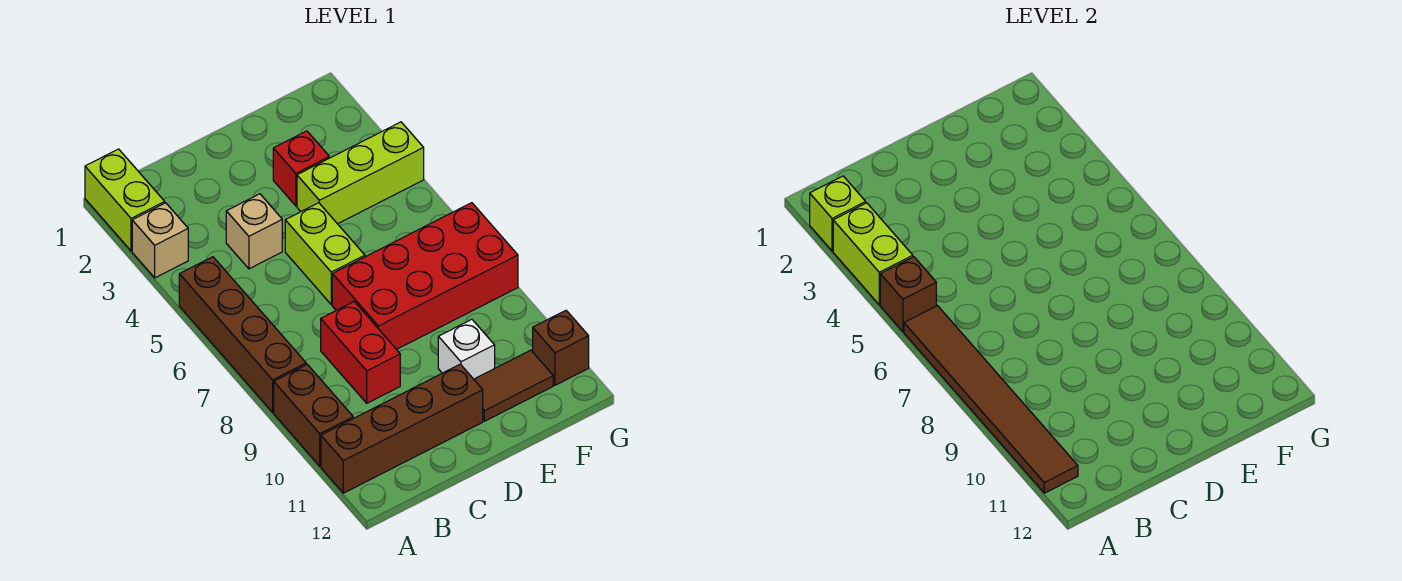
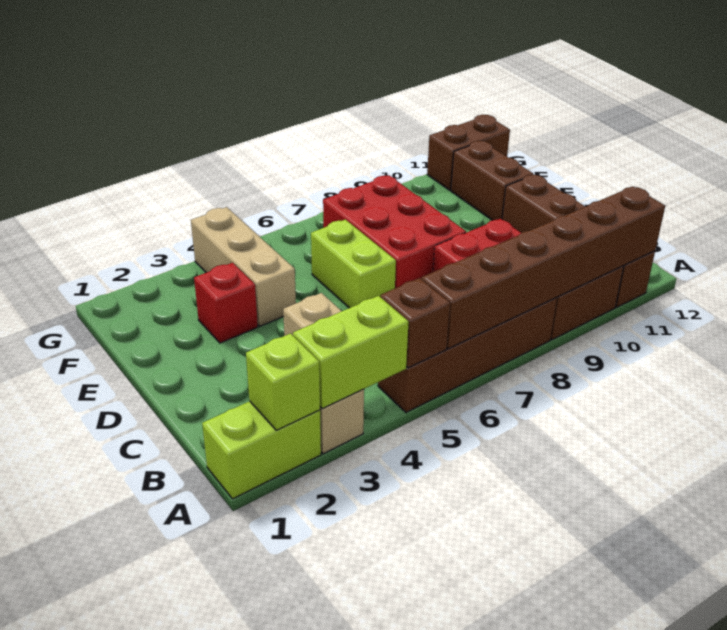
brown 1x6 tile [904,306,1078,493] -> brown 1x6 brick [421,187,665,349]
lime 1x2 brick [285,203,365,305] -> lime 1x2 brick turned to [311,220,396,308]
red 2x4 brick [332,203,518,349] -> red 2x3 brick [323,175,466,288]
lime 1x3 brick [297,122,424,224] -> tan 1x3 brick [191,207,296,326]
white 1x1 brick [438,319,495,379] -> none
brown 1x2 tile [474,350,553,421] -> brown 1x2 brick [451,141,534,220]
brown 1x1 brick [533,311,589,385] -> brown 1x2 brick [427,115,510,190]

